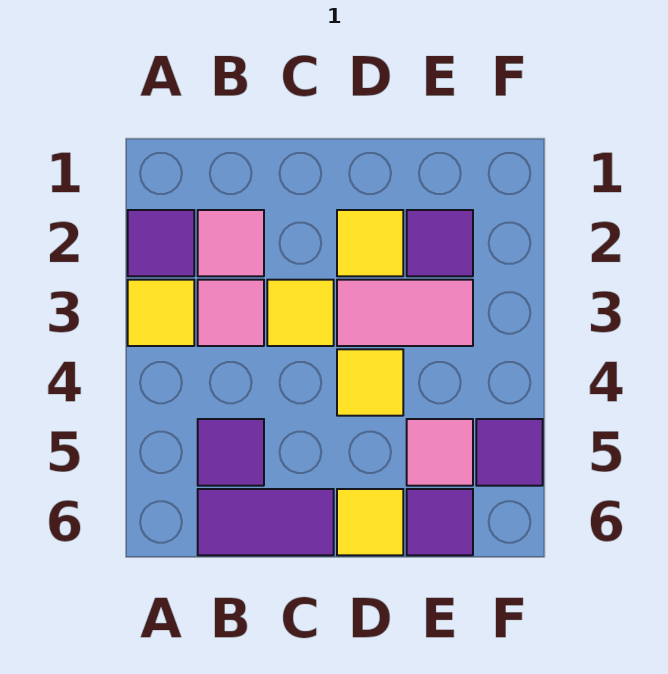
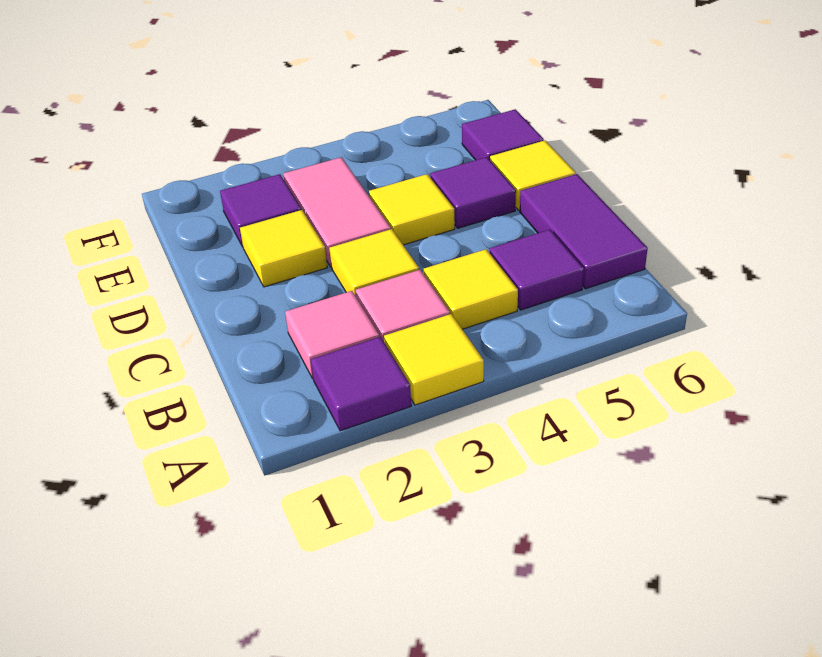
none -> yellow 1x1 tile [424,249,518,329]
pink 1x1 tile [407,419,473,486] -> none
purple 1x1 tile [476,419,543,486] -> purple 1x1 tile moved to [430,157,516,228]

